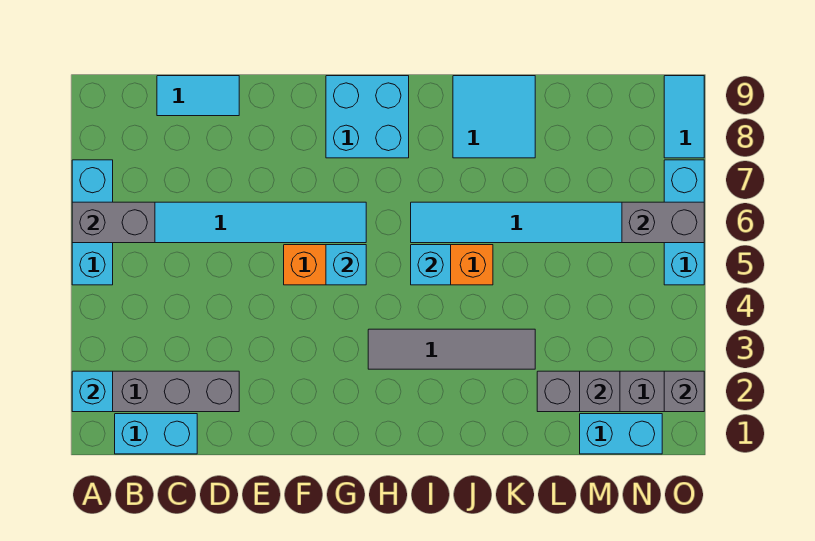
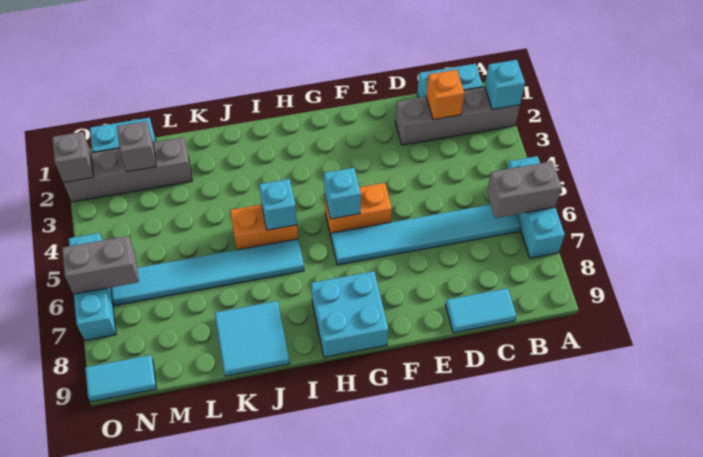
none -> orange 1x1 brick [426,70,464,120]
grey 1x4 tile [368,329,535,369] -> none
cyan 1x2 tile [664,76,704,158] -> cyan 1x2 tile turned to [85,355,157,402]

